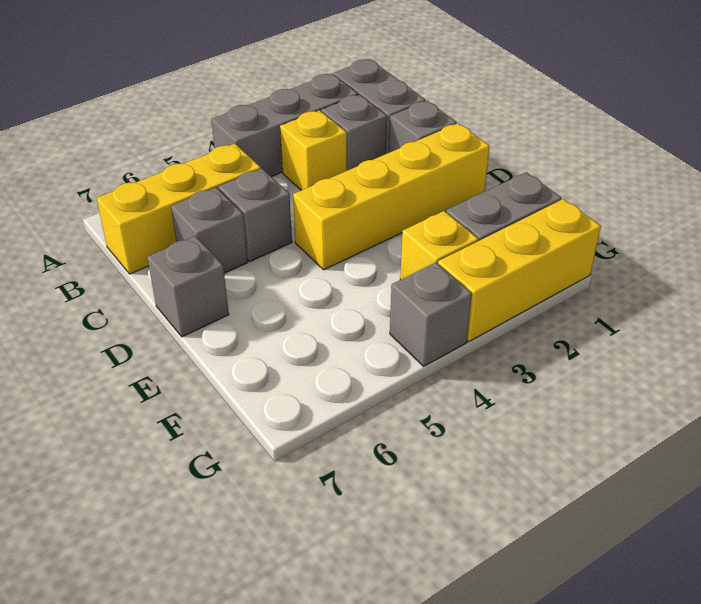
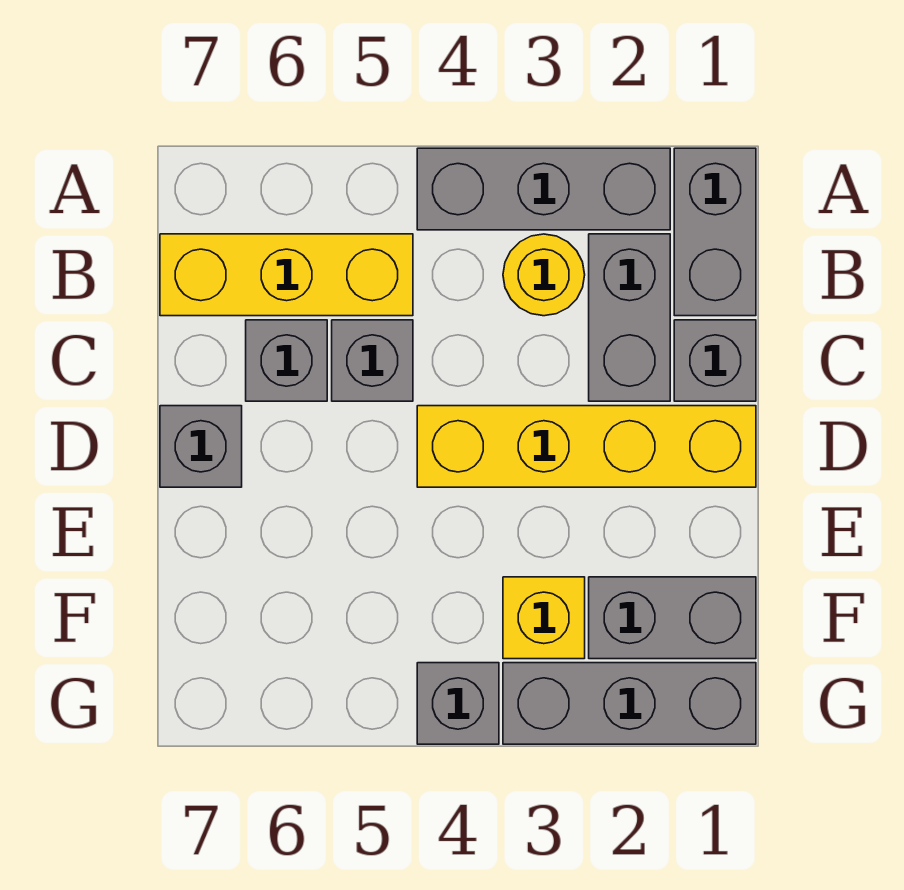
grey 1x1 brick [321,95,387,171] -> grey 1x2 brick [589,234,670,401]
yellow 1x1 brick [280,110,347,190] -> yellow 1x1 round brick [503,234,585,316]
yellow 1x3 brick [438,199,601,341] -> grey 1x3 brick [503,663,756,744]

